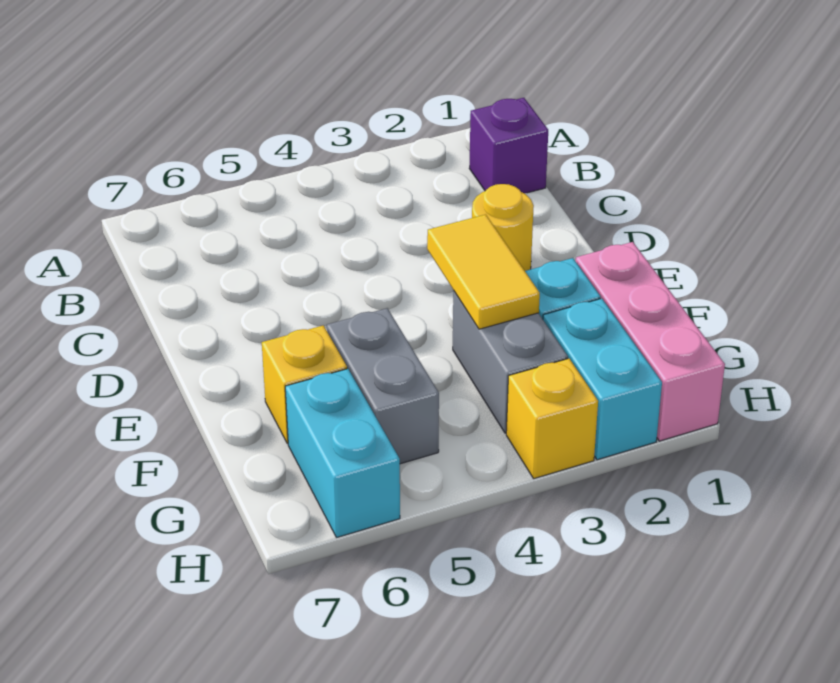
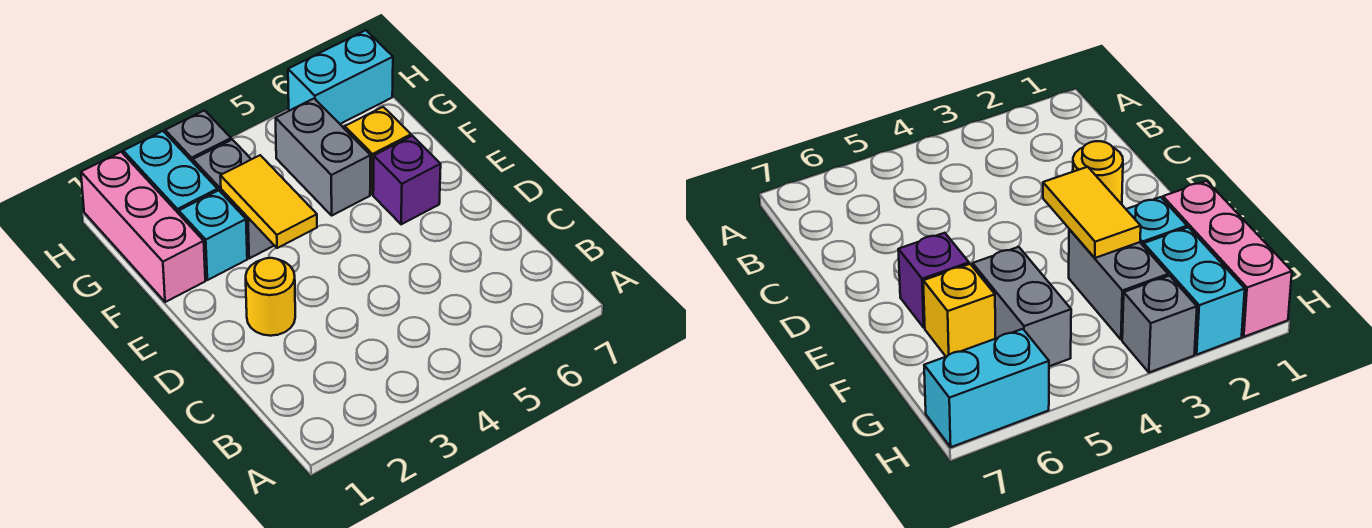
purple 1x1 brick [469,98,548,194] -> purple 1x1 brick moved to [373,136,441,224]
cyan 1x2 brick [285,369,400,537] -> cyan 1x2 brick turned to [288,30,393,124]
yellow 1x1 brick [506,359,598,479] -> grey 1x1 brick [165,110,231,162]

